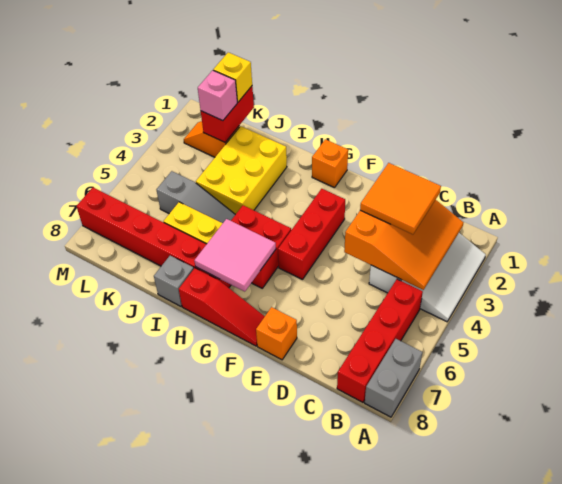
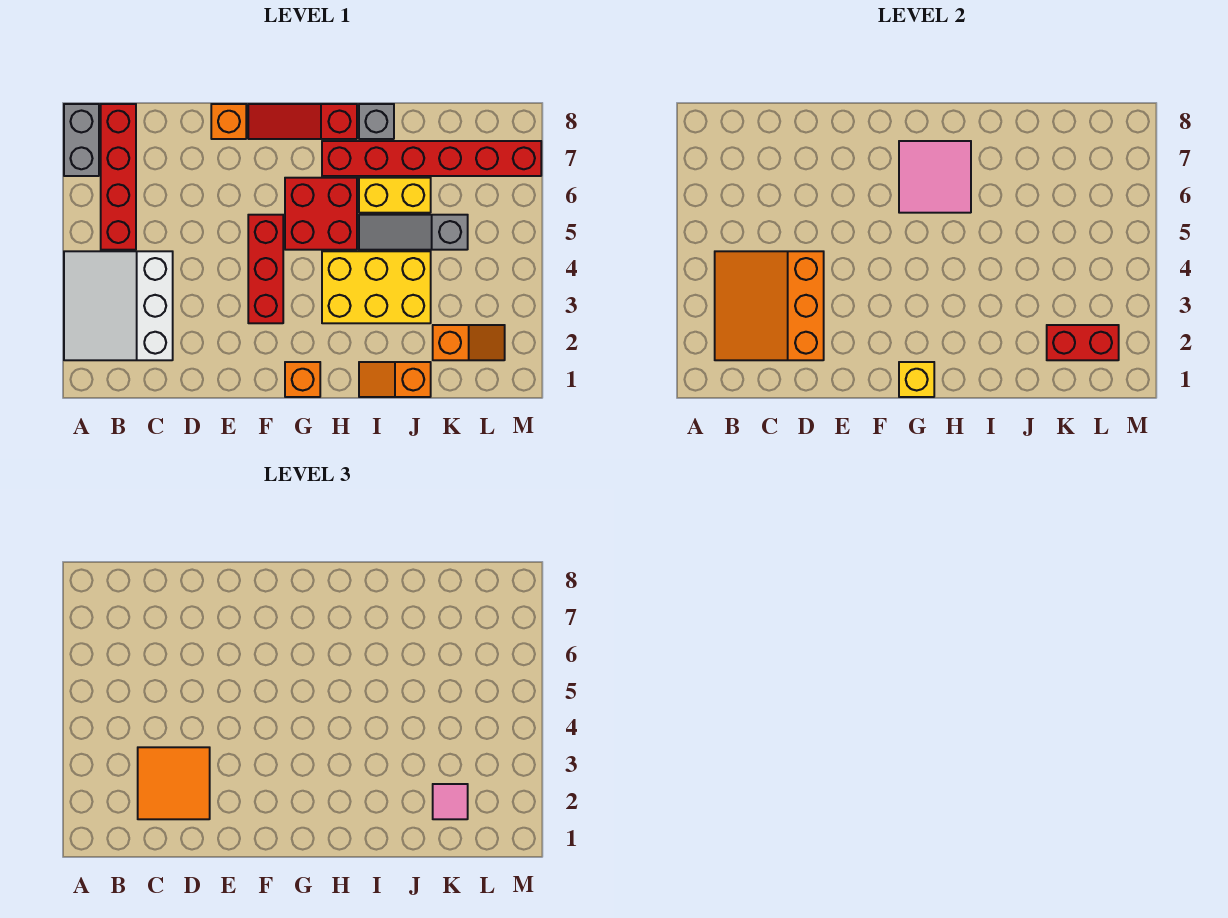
none -> orange 1x2 slope [359,362,431,397]
yellow 2x3 brick [196,126,287,215] -> yellow 2x3 brick turned to [322,251,431,323]
red 1x2 brick [201,86,254,142] -> red 1x2 brick turned to [1047,325,1119,360]
yellow 1x1 brick [213,52,252,102] -> yellow 1x1 brick moved to [899,362,934,397]
pink 1x1 brick [198,70,237,121] -> pink 1x1 tile [433,784,468,819]

